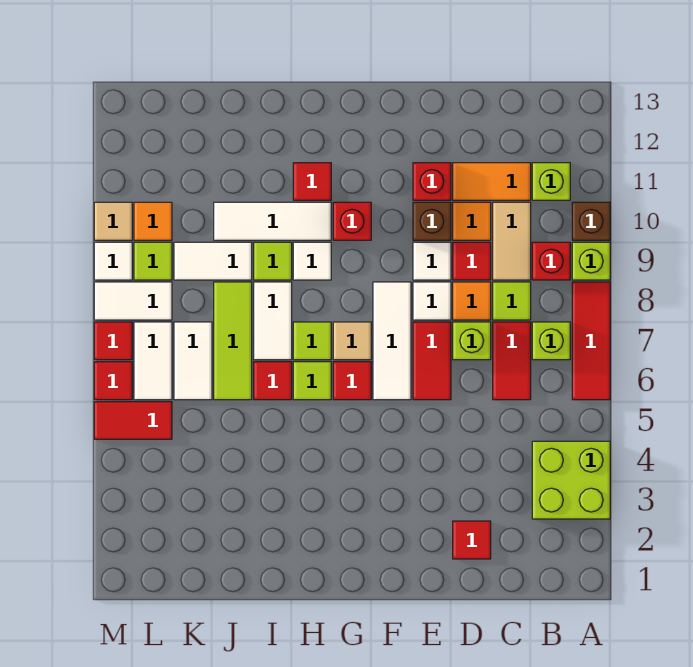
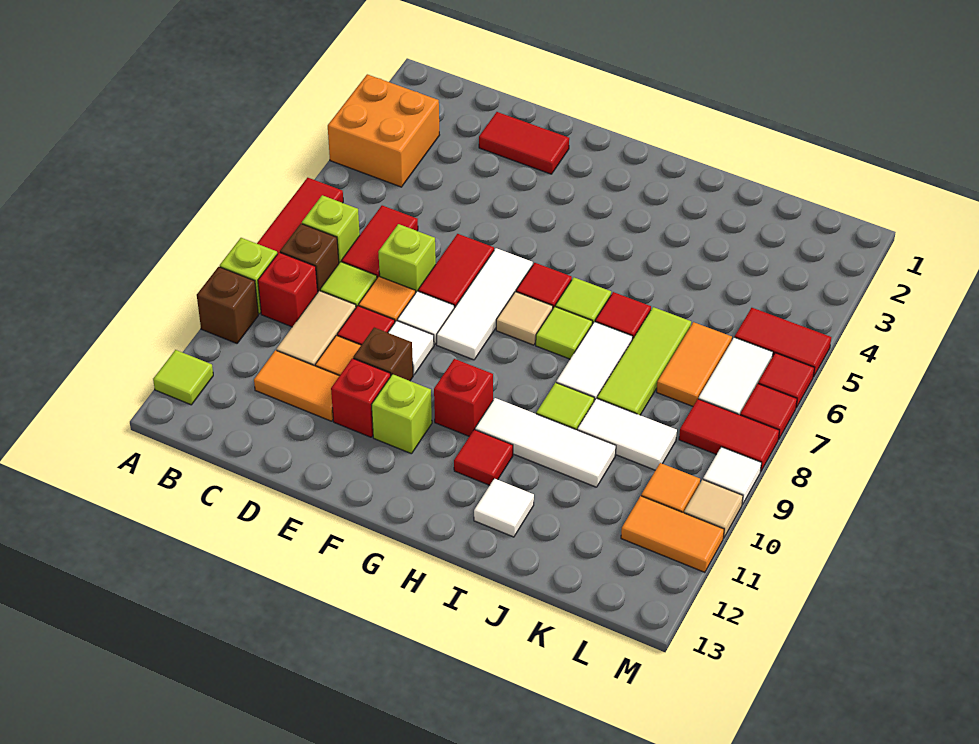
lime 2x2 brick [532,441,610,519] -> orange 2x2 brick [328,74,439,187]
none -> brown 1x1 brick [280,224,339,292]
lime 1x1 brick [532,163,570,200] -> lime 1x1 brick moved to [371,374,432,454]
red 1x1 tile [453,521,491,559] -> red 1x2 tile [479,112,569,174]
white 1x1 tile [293,242,331,280] -> white 1x1 tile moved to [474,479,534,537]
white 1x2 tile [174,322,212,400] -> orange 1x2 tile [657,322,732,406]
white 1x2 tile [94,282,172,320] -> red 1x2 tile [679,399,779,472]
lime 1x1 tile [134,242,172,280] -> lime 1x1 tile moved to [153,350,213,405]
none -> orange 1x2 tile [621,496,724,572]

